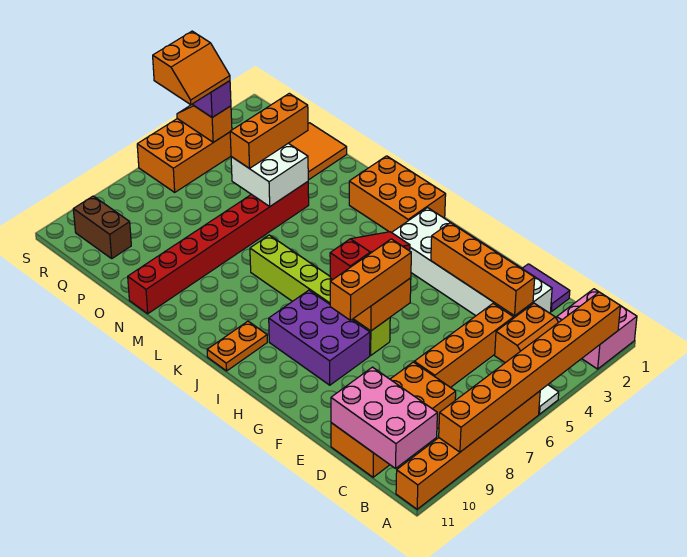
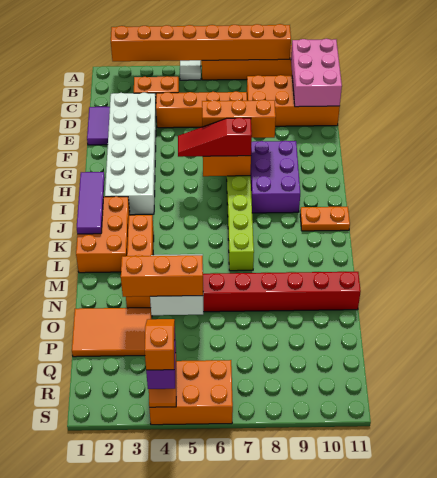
pink 2x2 brick [557,289,637,369] -> none
orange 1x4 brick [431,223,535,316] -> orange 1x4 brick moved to [126,215,154,308]
none -> purple 1x3 tile [77,172,105,234]
brown 1x2 brick [73,196,131,258] -> none
orange 2x2 slope [153,31,230,105] -> orange 1x2 slope [145,319,175,370]

